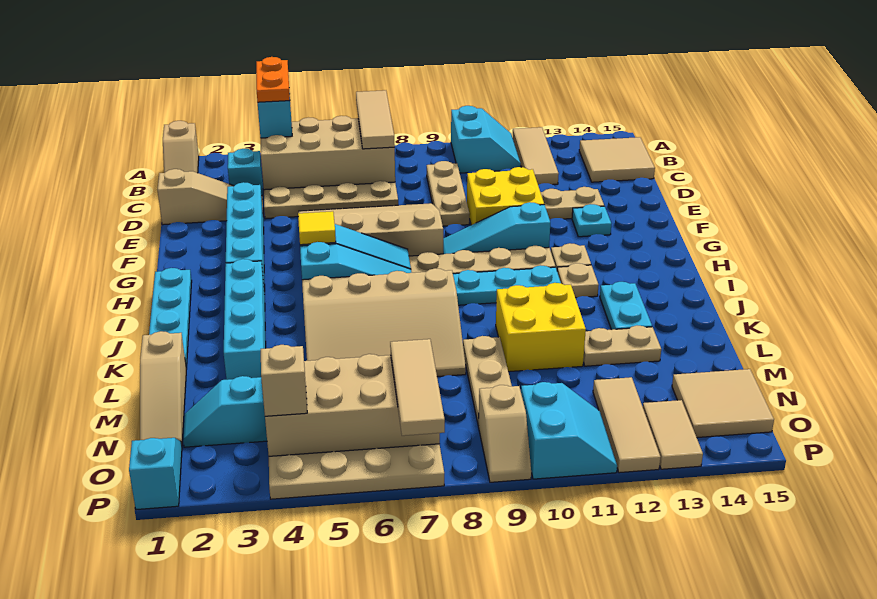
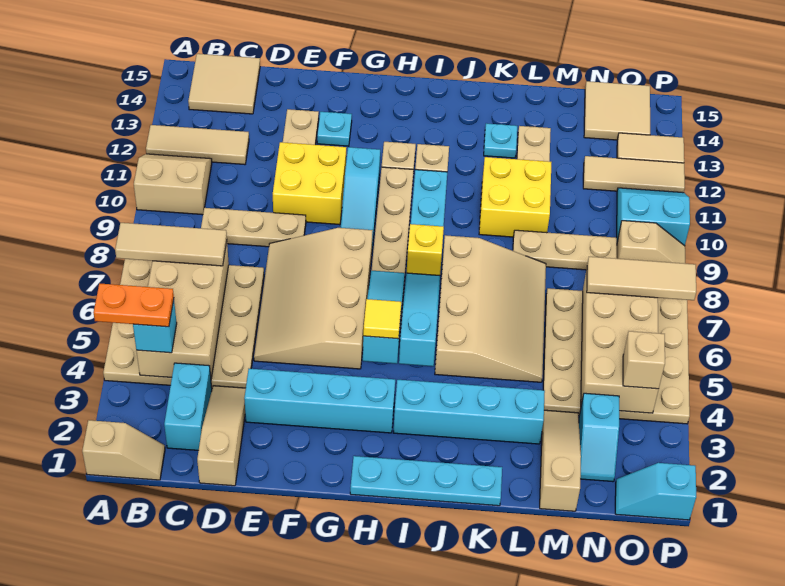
cyan 2x2 slope [451,106,521,173] -> tan 2x2 slope [134,154,212,215]
cyan 1x1 brick [228,149,263,196] -> cyan 1x2 brick [164,363,212,450]
none -> yellow 1x1 brick [407,224,444,275]
cyan 1x2 plate [600,282,652,330] -> cyan 1x1 plate [484,123,517,158]
tan 1x3 slope [140,331,186,445] -> tan 1x3 slope turned to [540,410,581,511]

